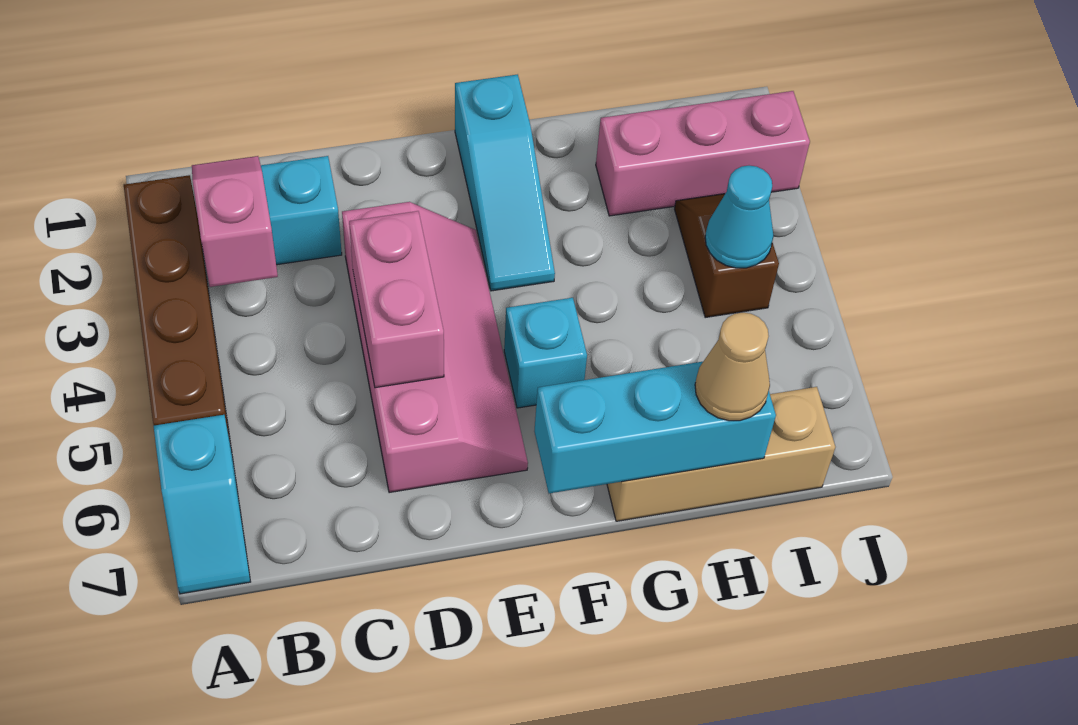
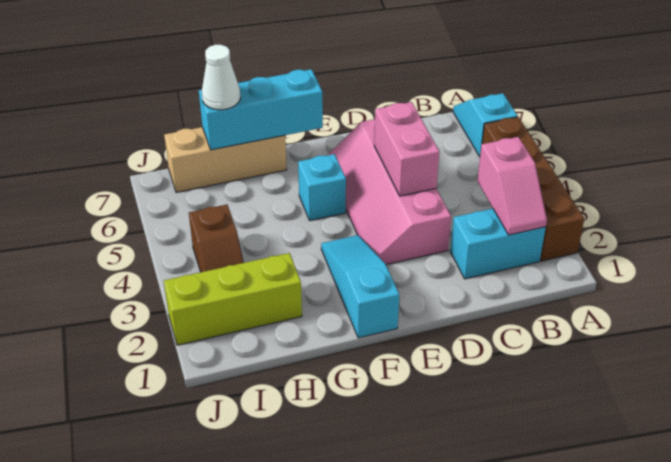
pink 1x3 brick [596,91,810,216] -> lime 1x3 brick [164,253,302,345]
tan 1x1 cone [695,313,770,421] -> white 1x1 cone [202,45,241,110]
cyan 1x1 cone [705,166,774,268] -> none

